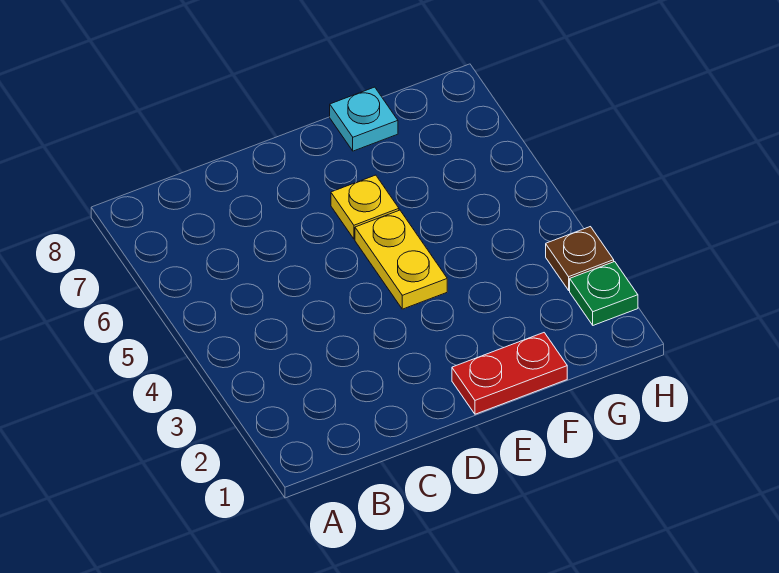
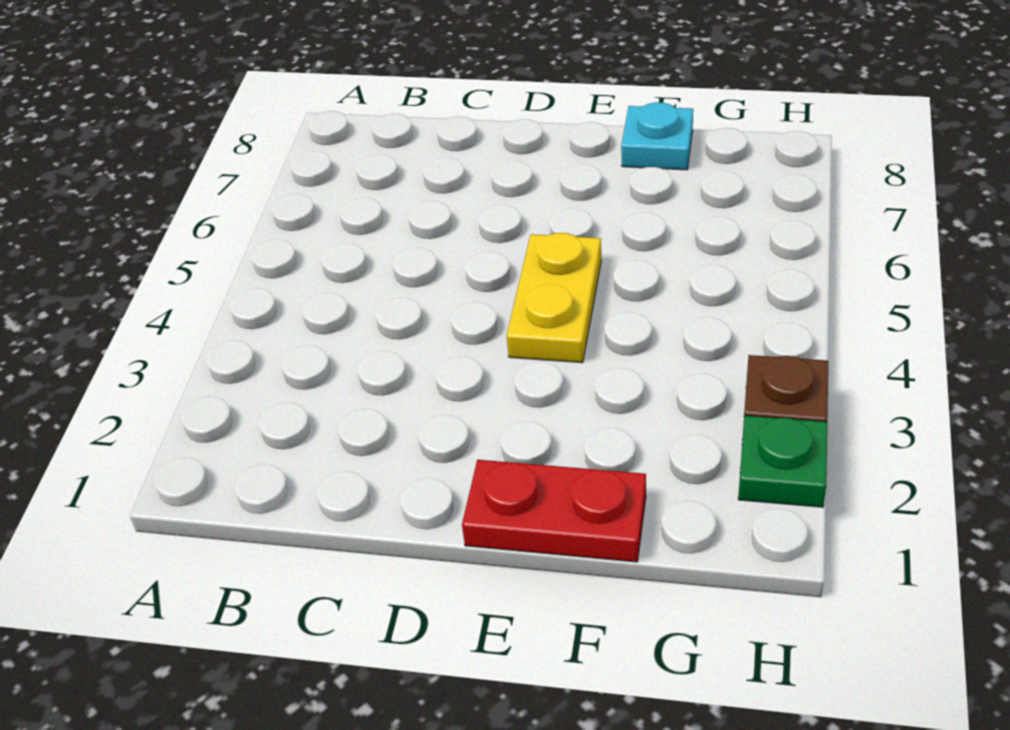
yellow 1x1 plate [331,175,399,239] -> none

